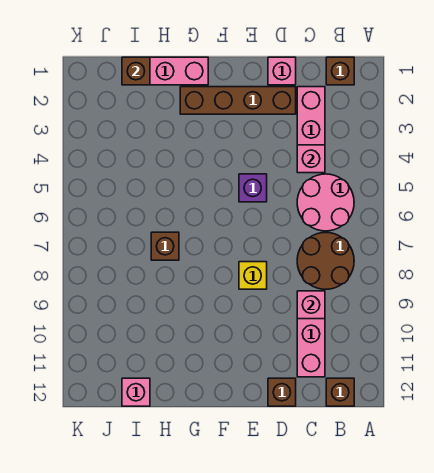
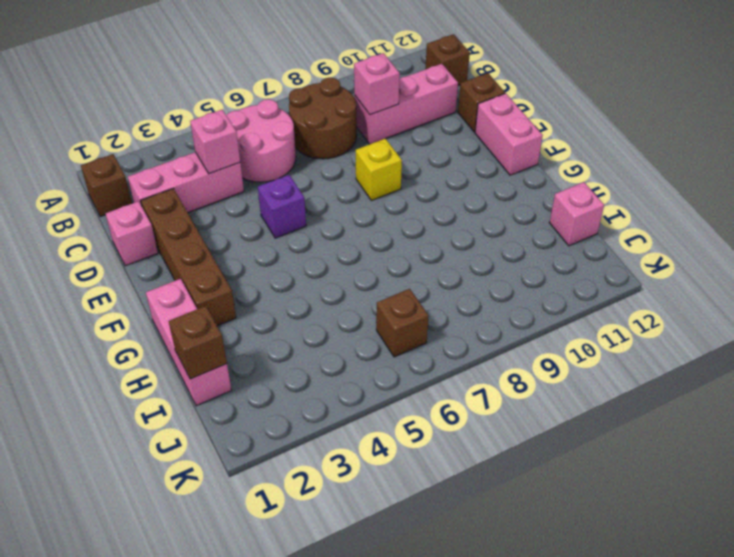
none -> pink 1x2 brick [475,93,543,175]
brown 1x1 brick [151,232,179,260] -> brown 1x1 brick moved to [376,289,428,357]

